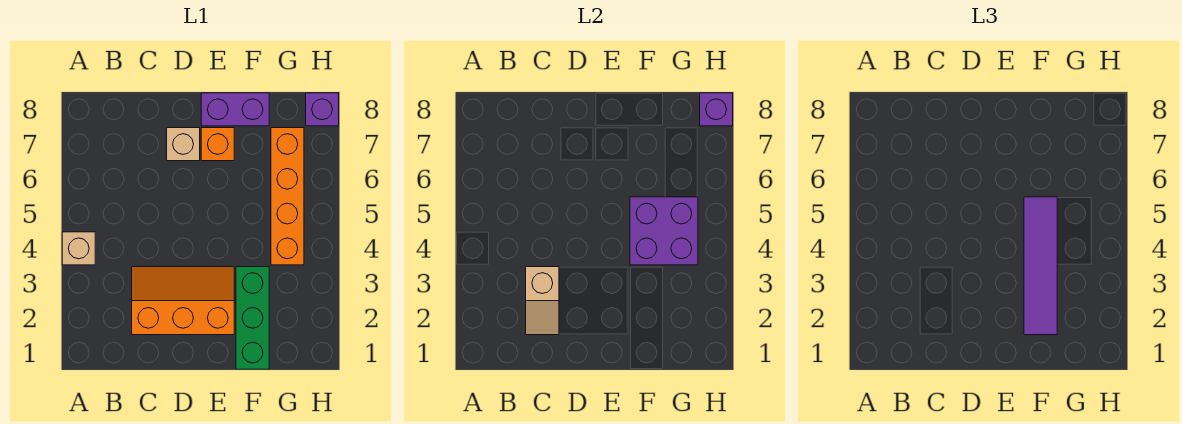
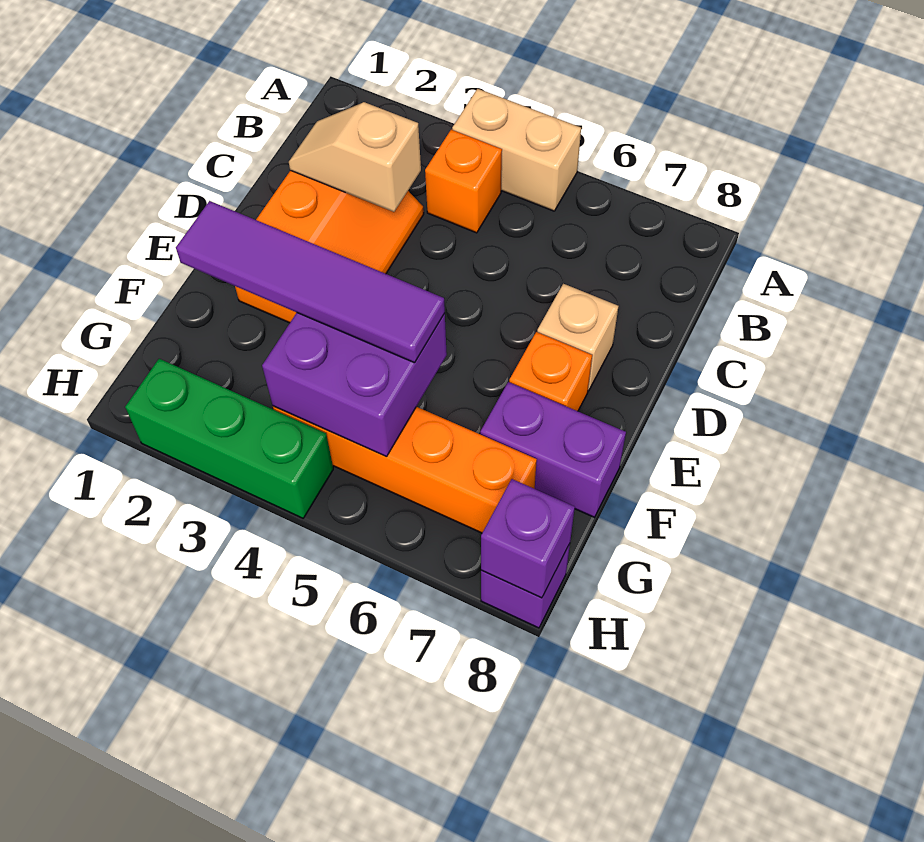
tan 1x1 brick [62,232,95,265] -> tan 1x2 brick [452,89,581,211]
none -> orange 1x1 brick [425,130,502,233]
purple 1x2 brick [201,93,269,126] -> purple 1x2 brick turned to [480,382,626,517]
green 1x3 brick [236,267,269,369] -> green 1x3 brick moved to [125,359,333,518]

